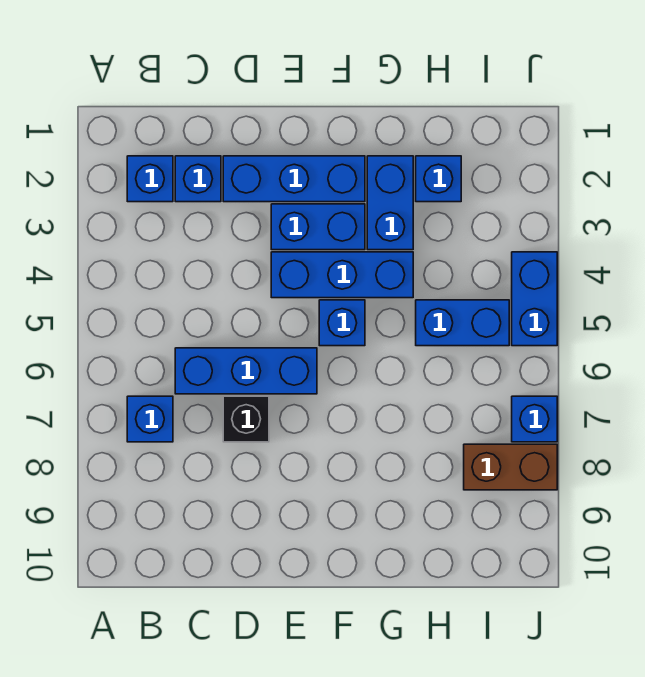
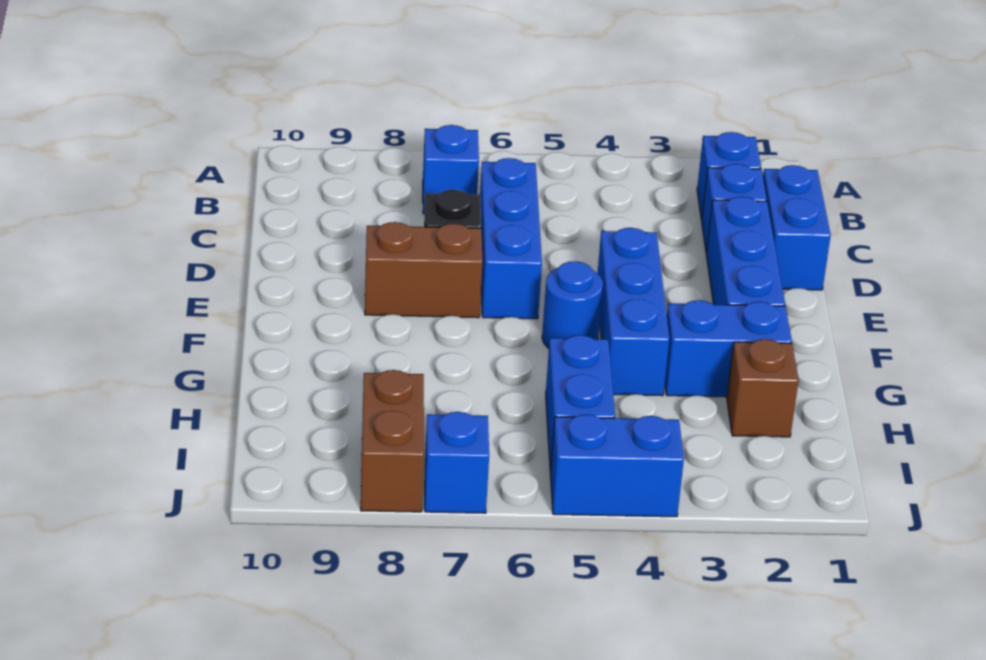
blue 1x2 brick [271,204,365,250] -> blue 1x2 brick moved to [763,165,831,290]
none -> brown 1x2 brick [365,222,483,318]
blue 1x1 brick [319,300,365,346] -> blue 1x1 round brick [542,261,603,349]
blue 1x1 brick [416,156,461,202] -> brown 1x1 brick [727,339,799,437]

